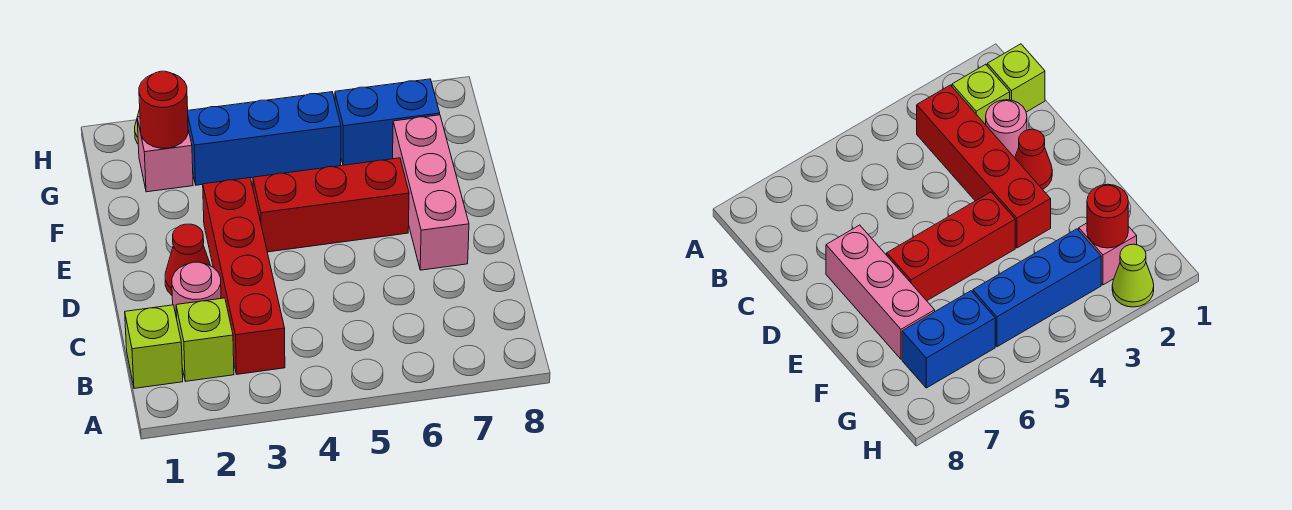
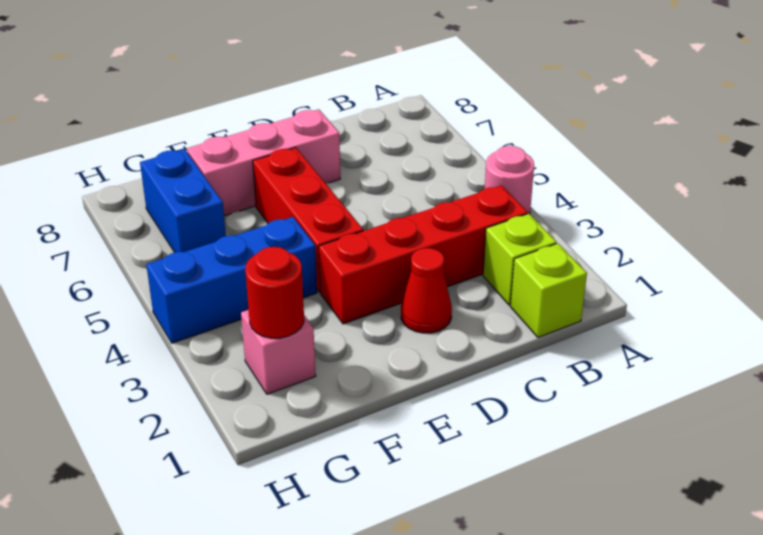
pink 1x1 round brick [172,262,221,318] -> pink 1x1 round brick moved to [485,146,534,214]
blue 1x3 brick [188,92,341,185] -> blue 1x3 brick turned to [146,217,317,343]
lime 1x1 cone [1112,244,1154,307] -> none

